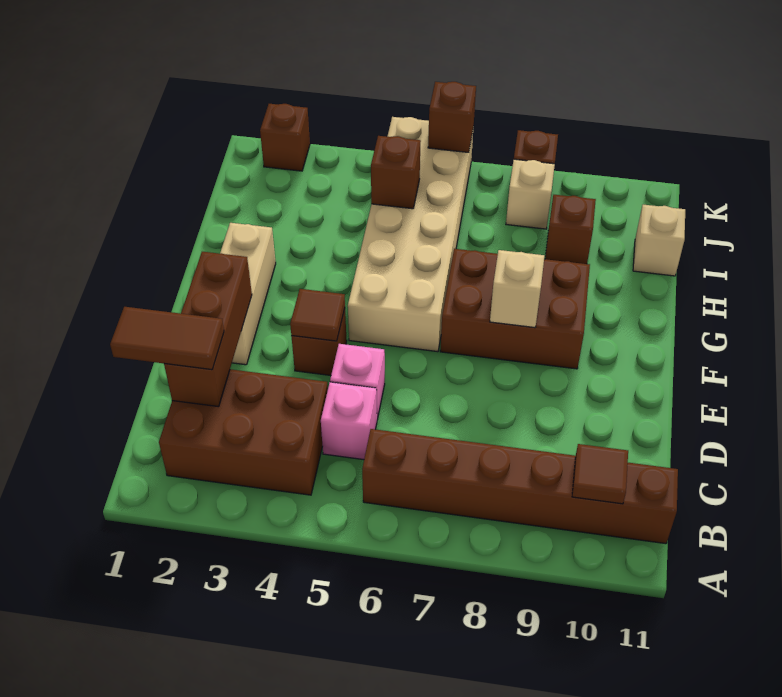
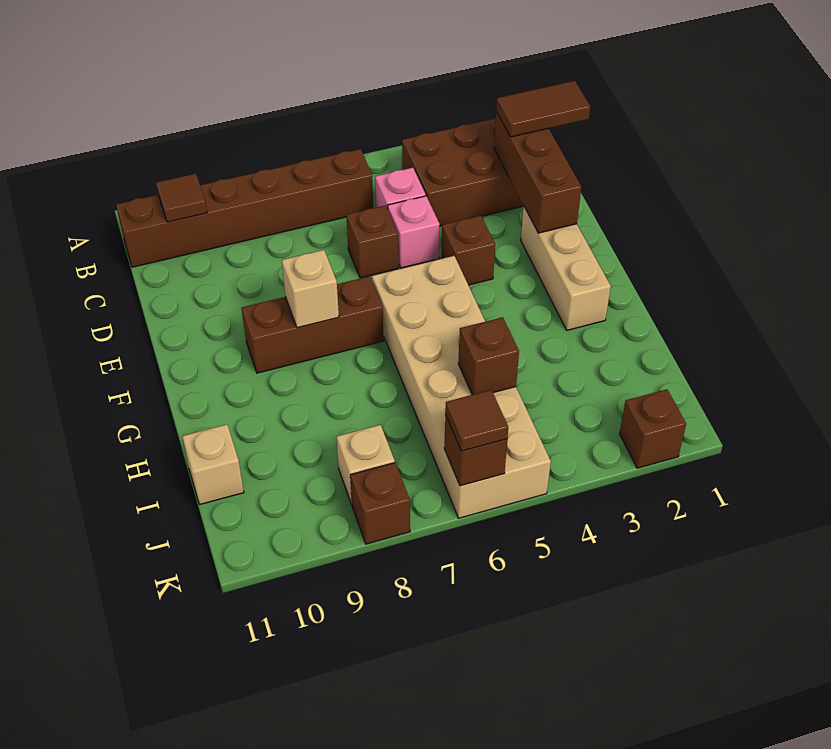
brown 1x1 tile [290,289,345,341] -> brown 1x1 tile moved to [445,390,508,451]
brown 2x3 brick [440,249,590,369] -> brown 1x3 brick [242,276,384,373]
brown 1x1 brick [545,195,596,264] -> brown 1x1 brick moved to [346,206,399,278]

